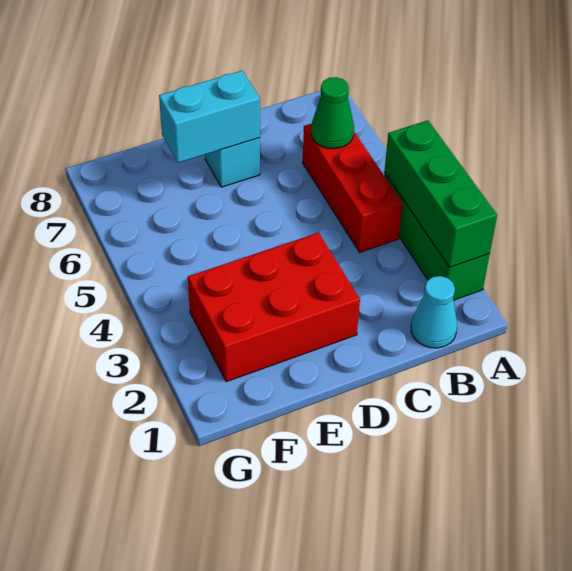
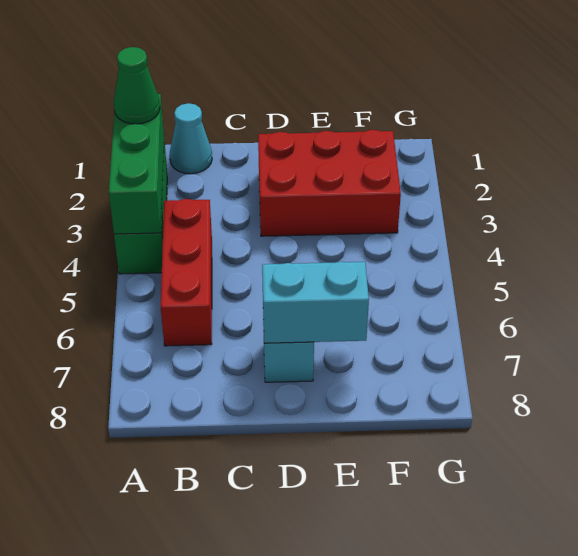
green 1x1 cone [311,77,354,149] -> green 1x1 cone moved to [114,47,160,124]

